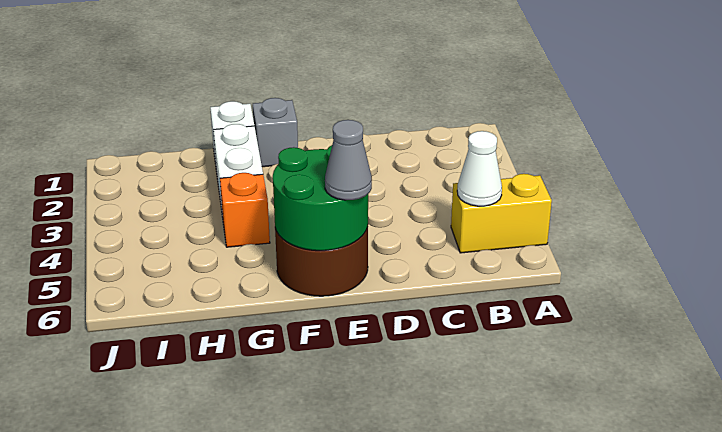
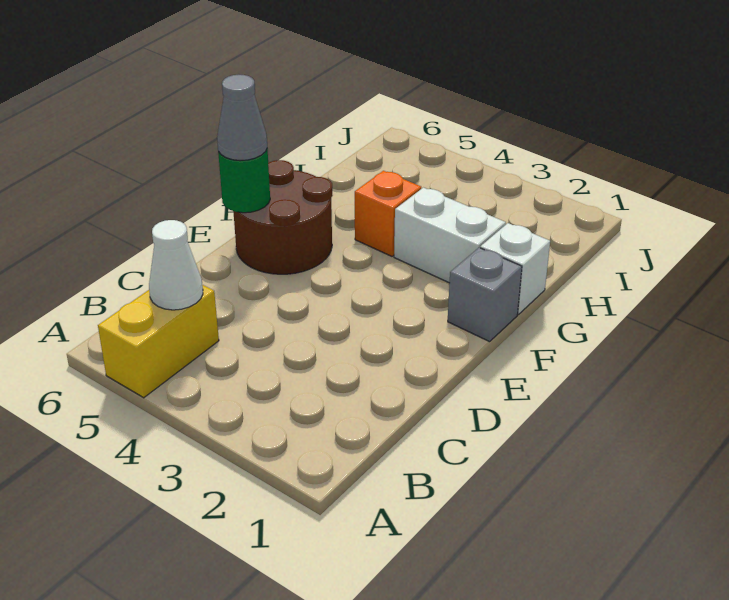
green 2x2 round brick [273,145,368,251] -> green 1x1 round brick [218,149,270,213]

